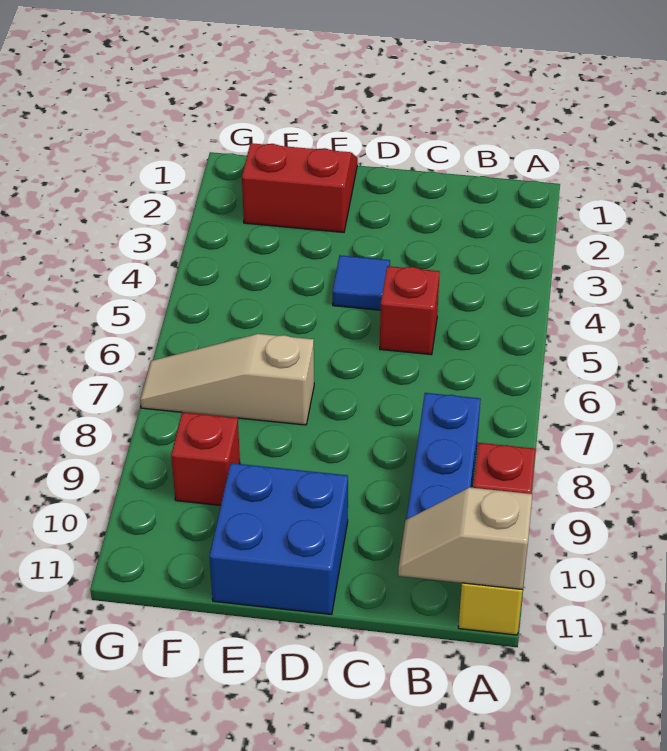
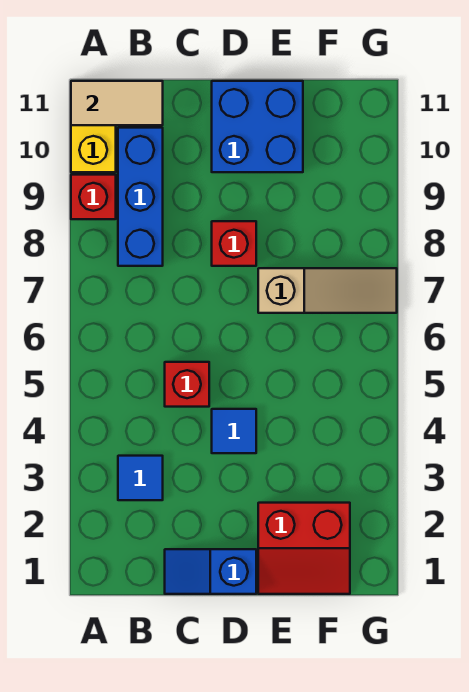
tan 1x2 slope [398,487,532,590] -> tan 1x2 tile [71,81,163,125]
none -> blue 1x1 tile [118,456,163,500]
none -> blue 1x2 slope [165,549,256,594]
red 1x1 brick [171,412,240,505] -> red 1x1 brick moved to [212,221,256,266]

